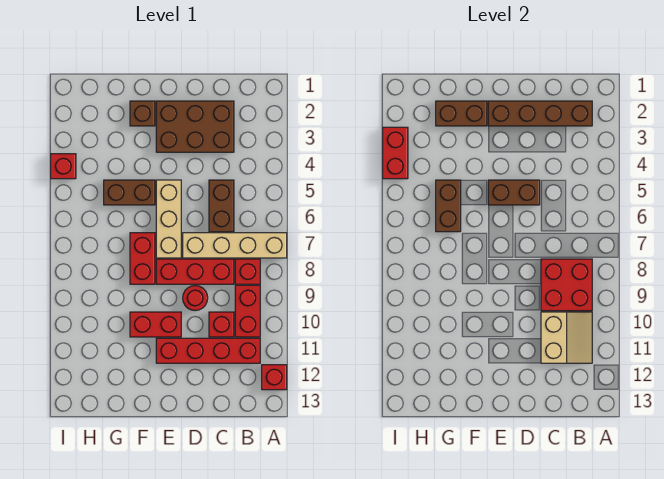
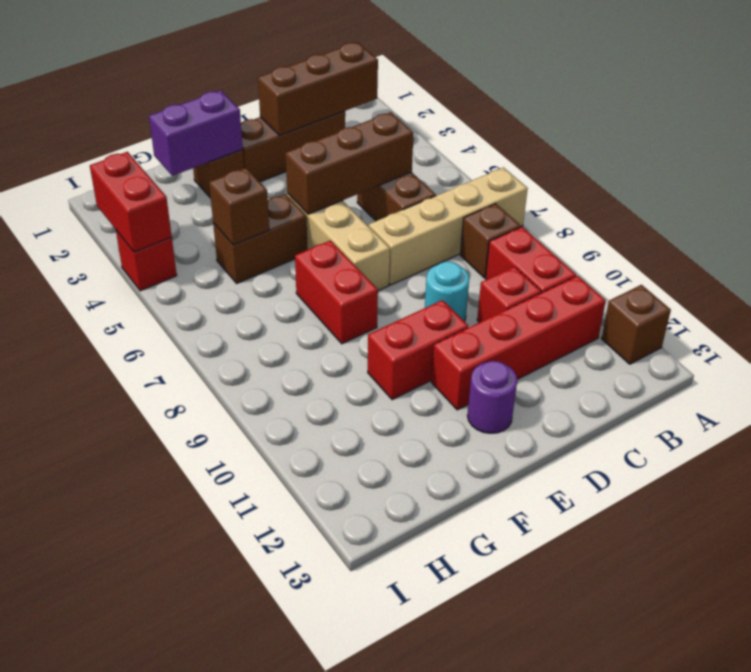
red 1x1 brick [262,365,287,390] -> brown 1x1 brick [601,285,671,364]
brown 1x4 brick [488,101,592,126] -> brown 1x3 brick [258,42,378,135]
red 1x1 brick [235,259,260,284] -> brown 1x1 brick [460,204,521,278]
red 2x2 brick [541,259,592,311] -> none
tan 2x2 slope [541,312,592,363] -> none
brown 2x3 brick [156,101,234,152] -> brown 1x3 brick [241,111,345,182]
red 1x3 brick [156,259,234,284] -> none
brown 1x2 brick [488,180,540,205] -> brown 1x3 brick [285,112,414,214]
red 1x1 round brick [183,286,208,311] -> cyan 1x1 round brick [425,261,469,321]
none -> purple 1x1 round brick [467,361,517,433]
brown 1x2 brick [436,101,487,126] -> purple 1x2 brick [149,90,243,176]
brown 1x2 brick [436,180,461,232] -> brown 1x1 brick [209,168,269,245]

